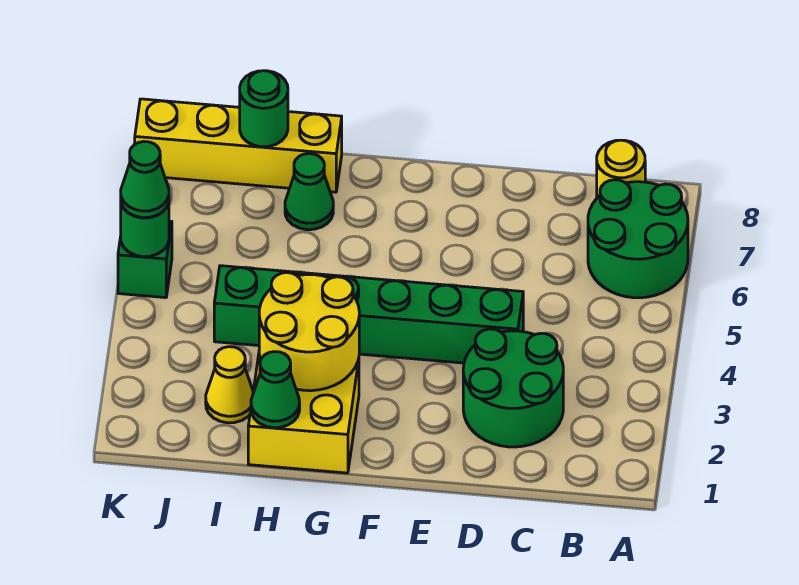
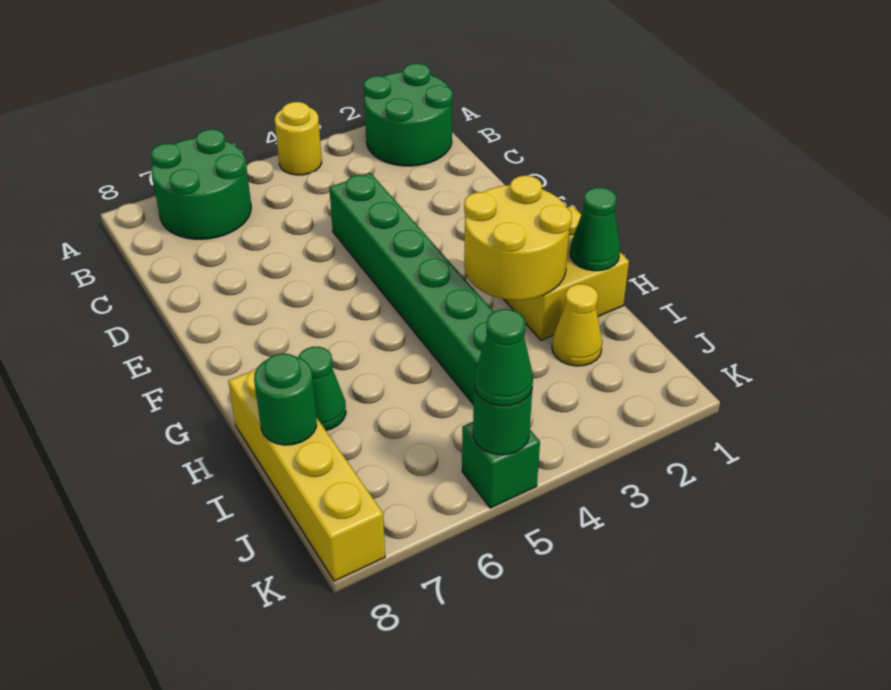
yellow 1x1 round brick [597,140,645,198] -> yellow 1x1 round brick moved to [275,102,322,175]
green 2x2 round brick [463,329,563,447] -> green 2x2 round brick moved to [364,63,453,166]

